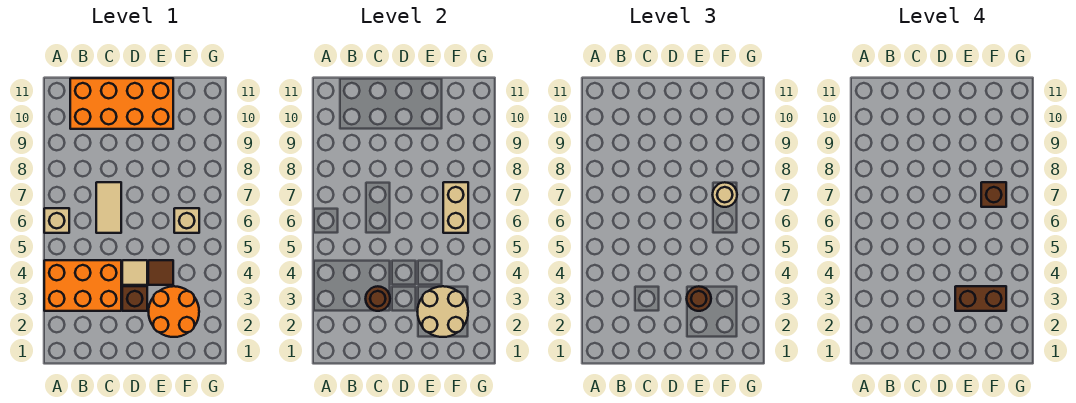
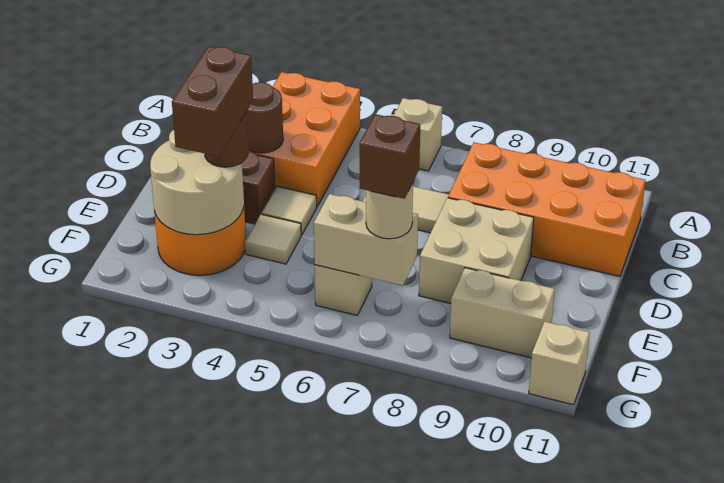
orange 2x4 brick [70,78,173,129] -> orange 2x4 brick turned to [448,142,645,276]
none -> tan 2x2 brick [419,198,534,303]
brown 1x1 tile [148,260,173,285] -> tan 1x1 tile [245,214,301,264]
none -> tan 1x2 brick [450,268,555,358]
none -> tan 1x1 brick [529,322,590,405]

